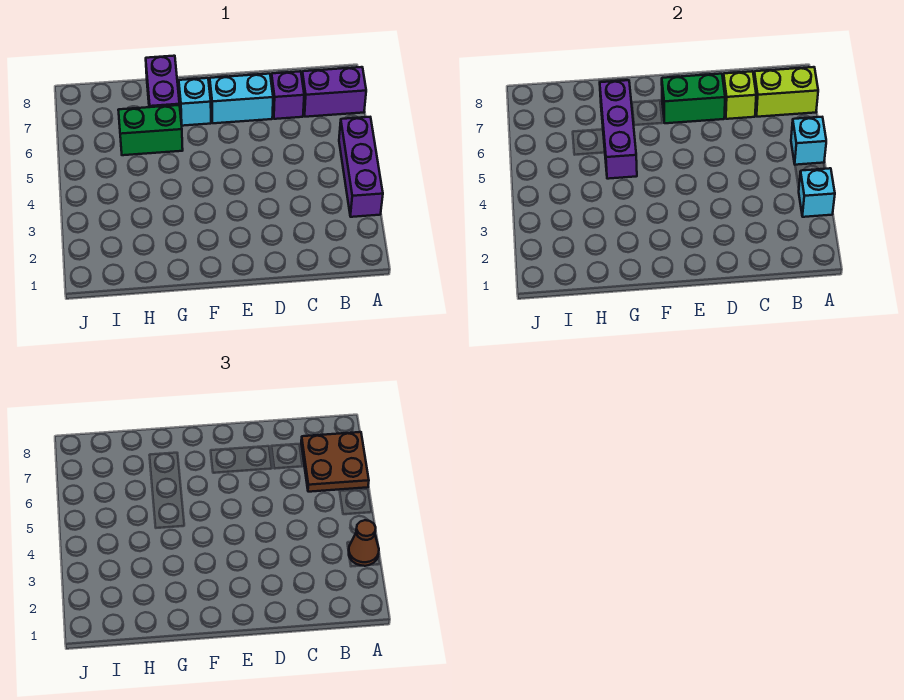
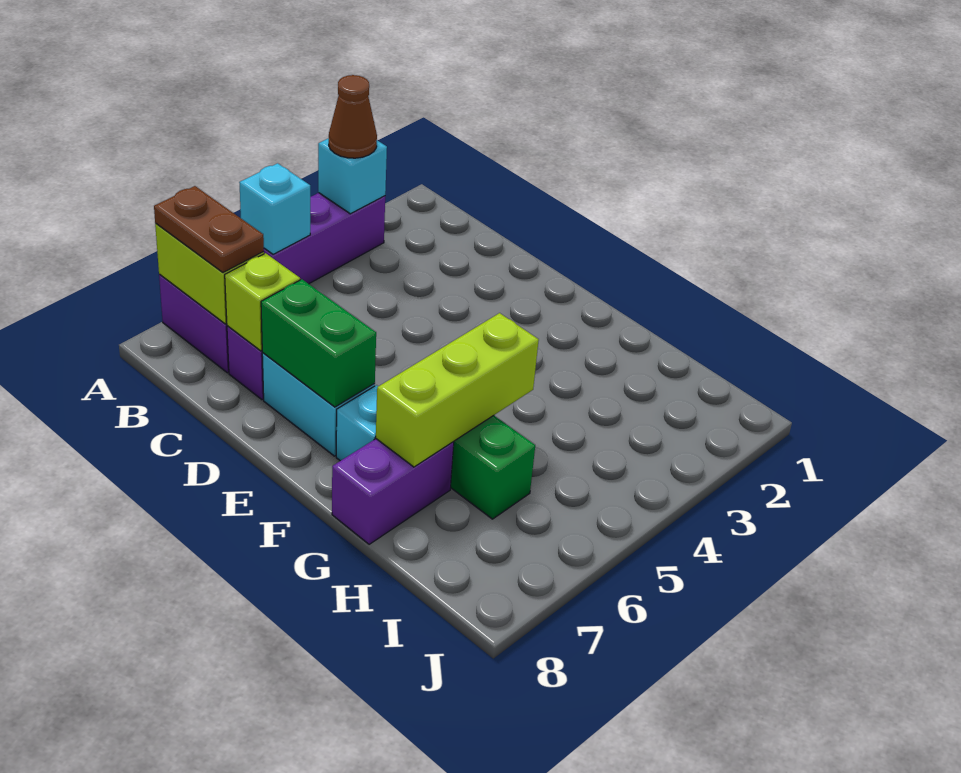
brown 2x2 plate [301,432,369,492] -> brown 1x2 plate [154,186,264,272]
purple 1x3 brick [600,80,637,179] -> lime 1x3 brick [376,313,539,467]

